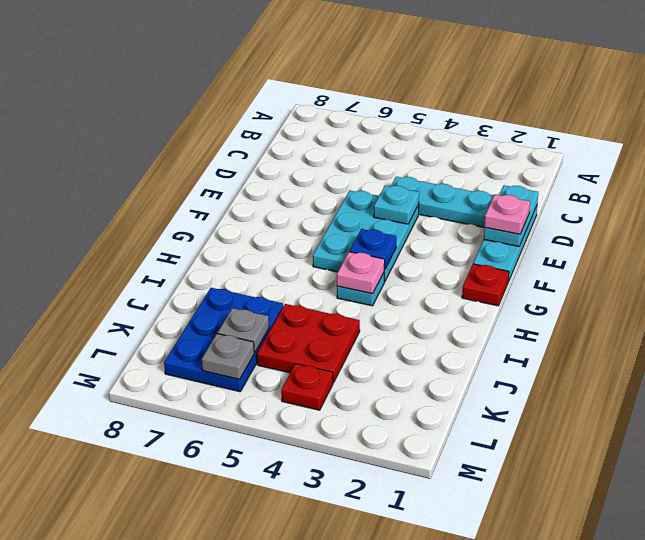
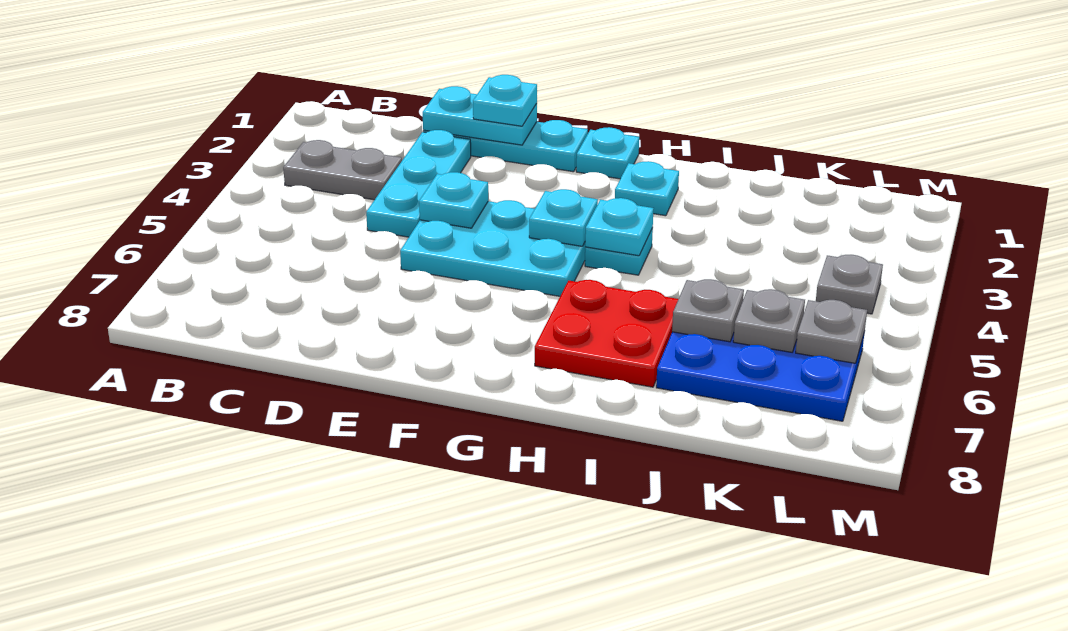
none -> grey 1x2 plate [283,140,402,200]
pink 1x1 plate [484,195,530,234] -> cyan 1x1 plate [473,75,537,126]
red 1x1 plate [462,264,509,306] -> cyan 1x1 plate [576,127,639,179]
blue 1x1 plate [350,229,396,270] -> cyan 1x1 plate [529,189,598,246]
none -> cyan 1x1 plate [615,161,679,216]
pink 1x1 plate [337,252,385,294] -> cyan 1x1 plate [585,198,654,256]
red 2x2 plate [257,304,360,383] -> red 2x2 plate moved to [535,280,678,387]
none -> grey 1x1 plate [672,279,744,342]
red 1x1 plate [281,364,333,410] -> grey 1x1 plate [816,255,883,314]

